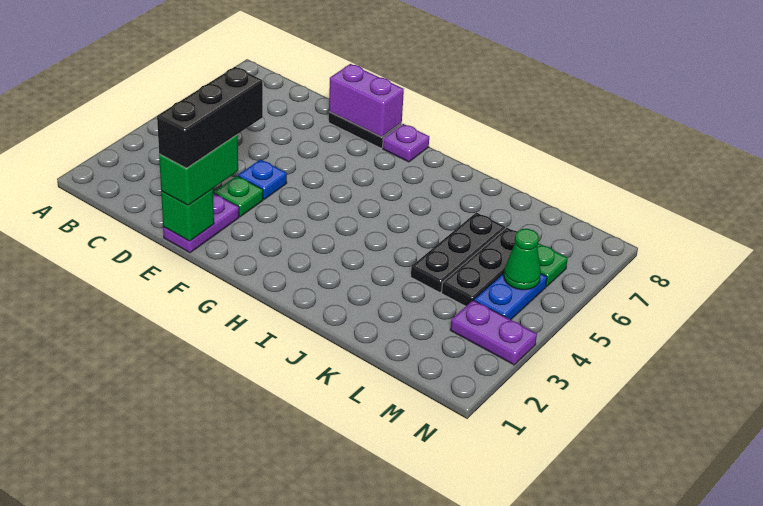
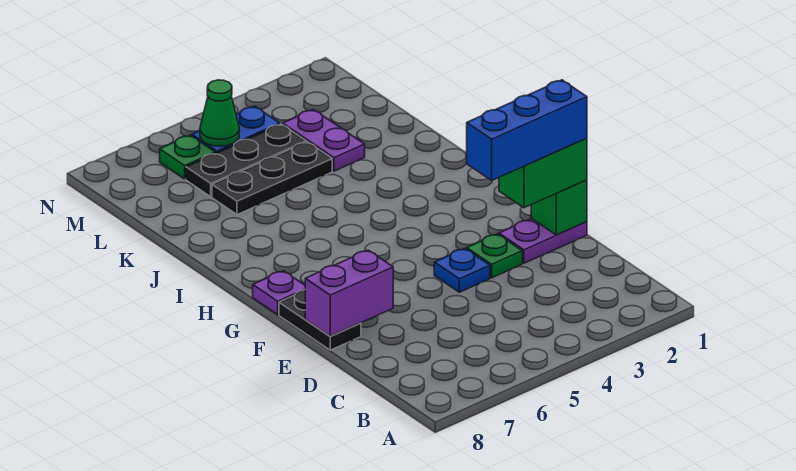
black 1x3 brick [157,67,263,168] -> blue 1x3 brick [467,80,587,180]
purple 1x2 brick [329,64,404,137] -> purple 1x2 brick turned to [305,250,393,336]
purple 1x2 plate [450,300,537,365] -> purple 1x2 plate moved to [283,109,365,171]

